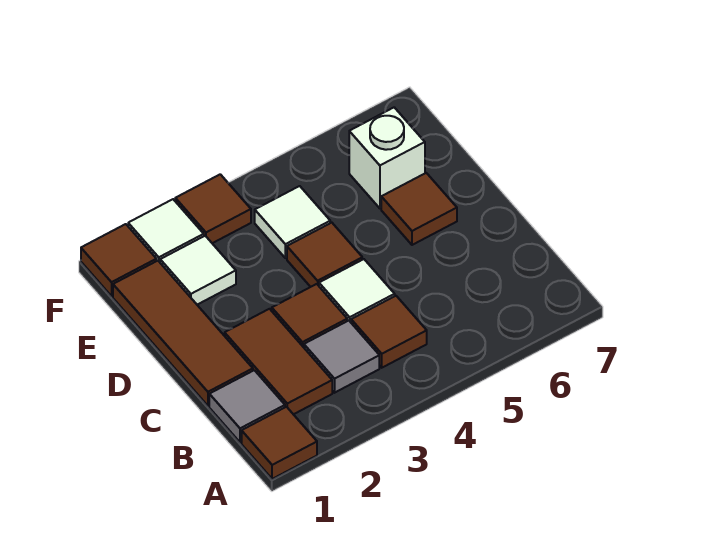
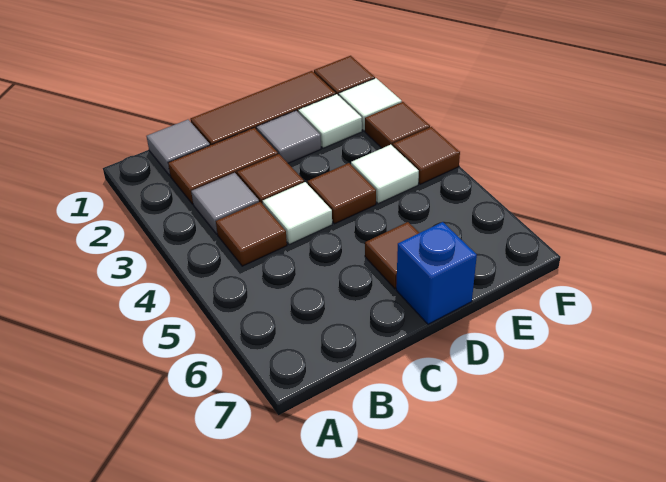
brown 1x1 tile [242,407,317,479] -> brown 1x1 tile moved to [393,127,460,184]
none -> grey 1x1 tile [256,111,321,163]
none -> blue 1x1 brick [396,222,477,324]
white 1x1 brick [349,108,425,208] -> none

